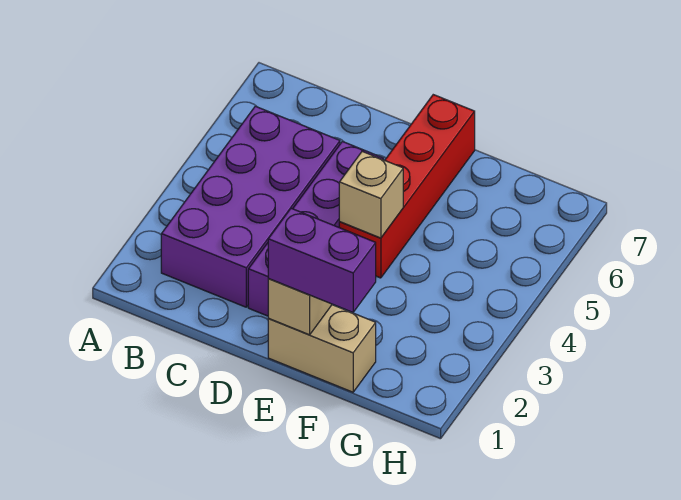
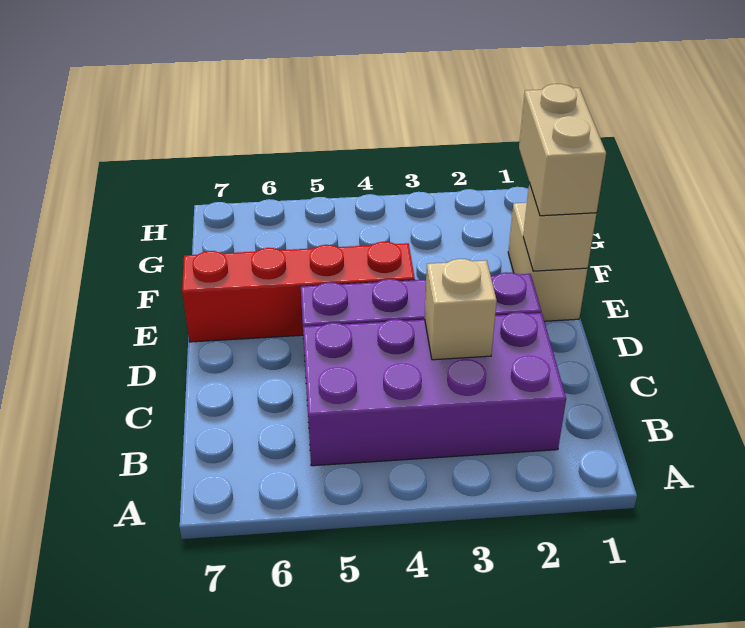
purple 1x2 brick [268,208,376,312] -> tan 1x2 brick [519,84,606,216]
tan 1x1 brick [339,151,403,238] -> tan 1x1 brick moved to [425,259,497,360]

